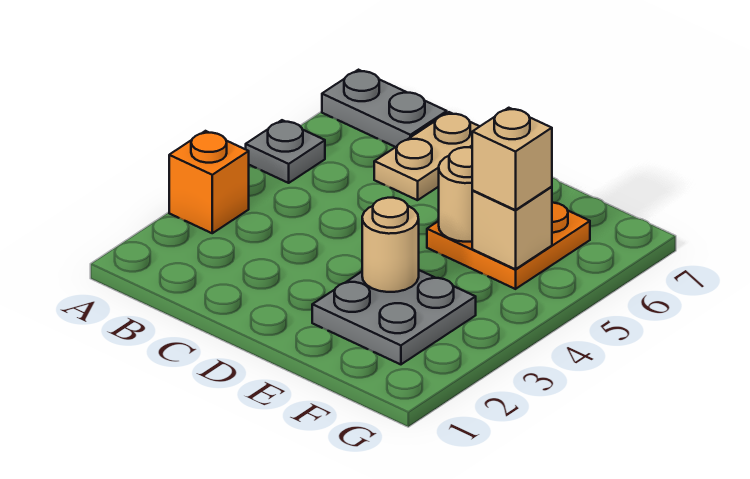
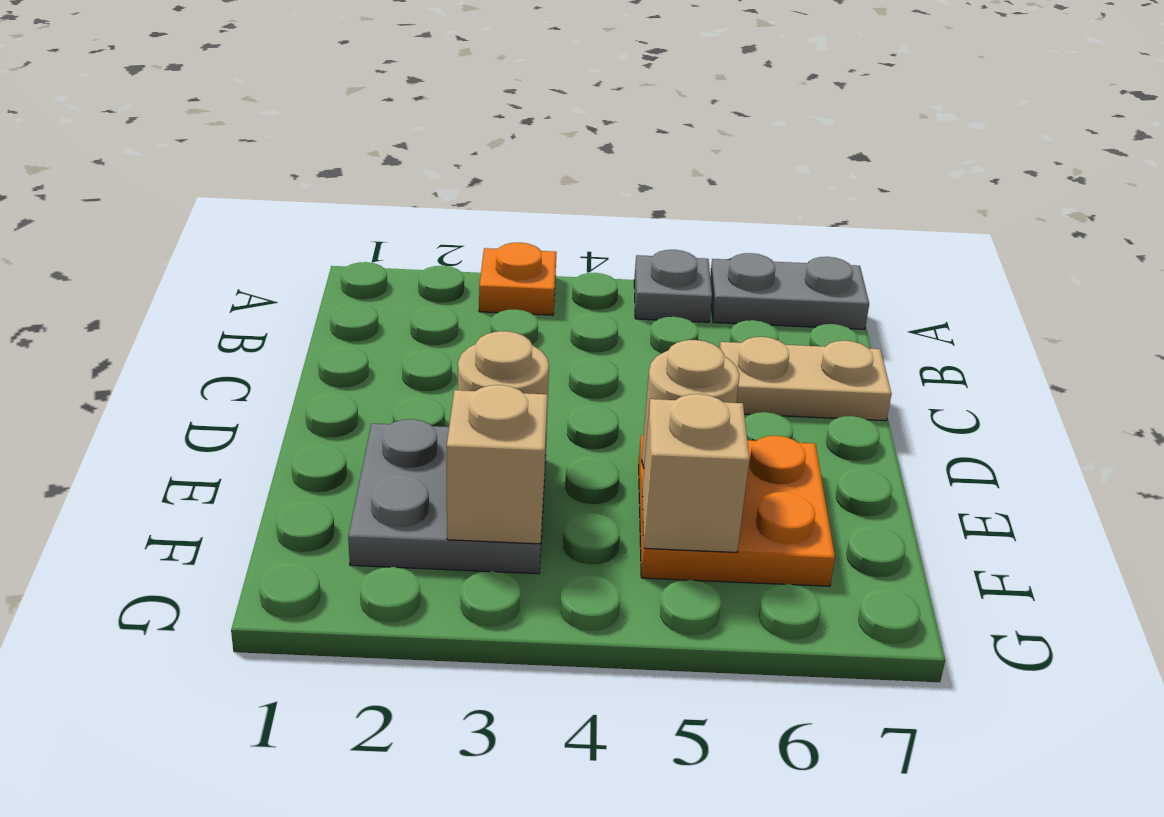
orange 1x1 brick [169,131,249,233] -> orange 1x1 plate [479,242,556,315]
grey 1x2 plate [322,70,447,147] -> grey 1x2 plate turned to [710,253,869,329]
tan 1x1 brick [472,108,552,210] -> tan 1x1 brick moved to [447,385,547,544]

